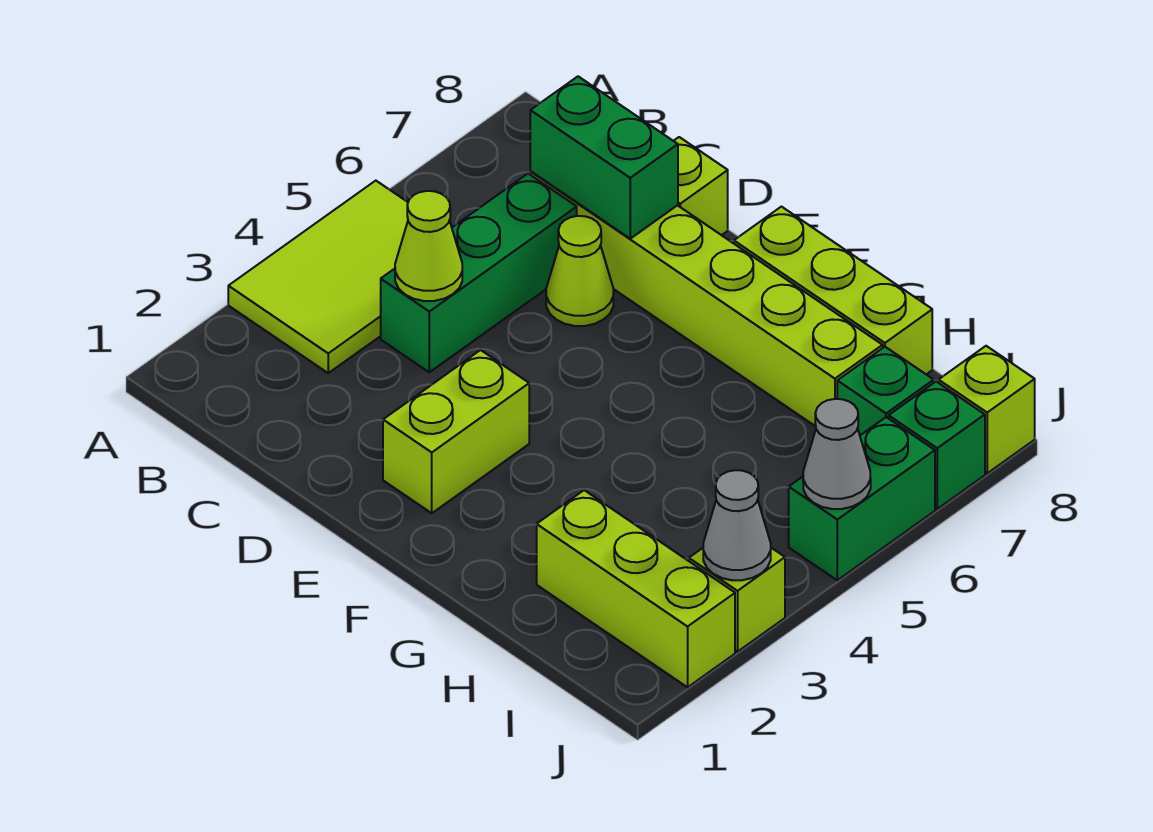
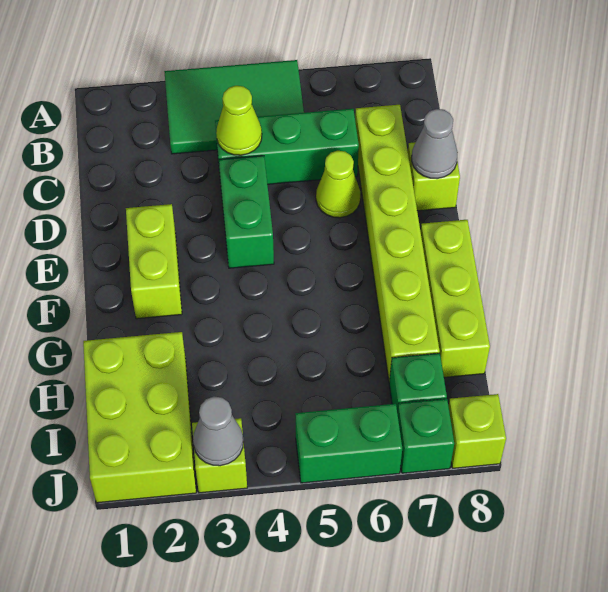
lime 2x3 tile [228,181,408,373] -> green 2x3 tile [164,60,304,154]
green 1x2 brick [530,76,678,239] -> green 1x2 brick moved to [219,156,274,268]
lime 1x2 brick [383,350,529,513] -> lime 1x2 brick turned to [126,204,182,319]
lime 1x3 brick [537,490,735,687] -> lime 2x3 brick [83,332,196,503]
grey 1x1 cone [803,399,871,509] -> grey 1x1 cone moved to [412,109,458,179]

